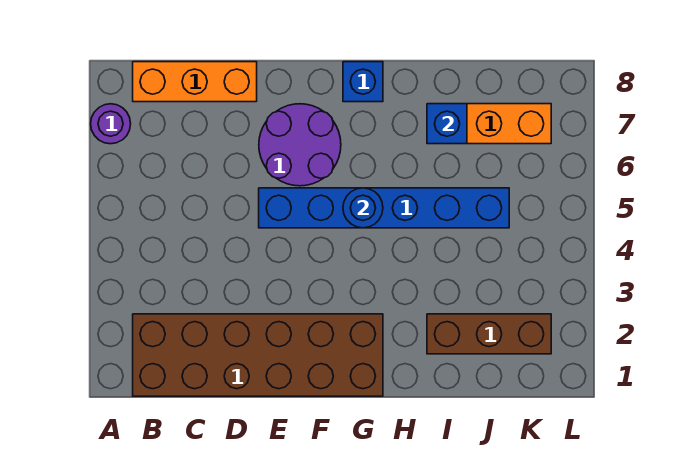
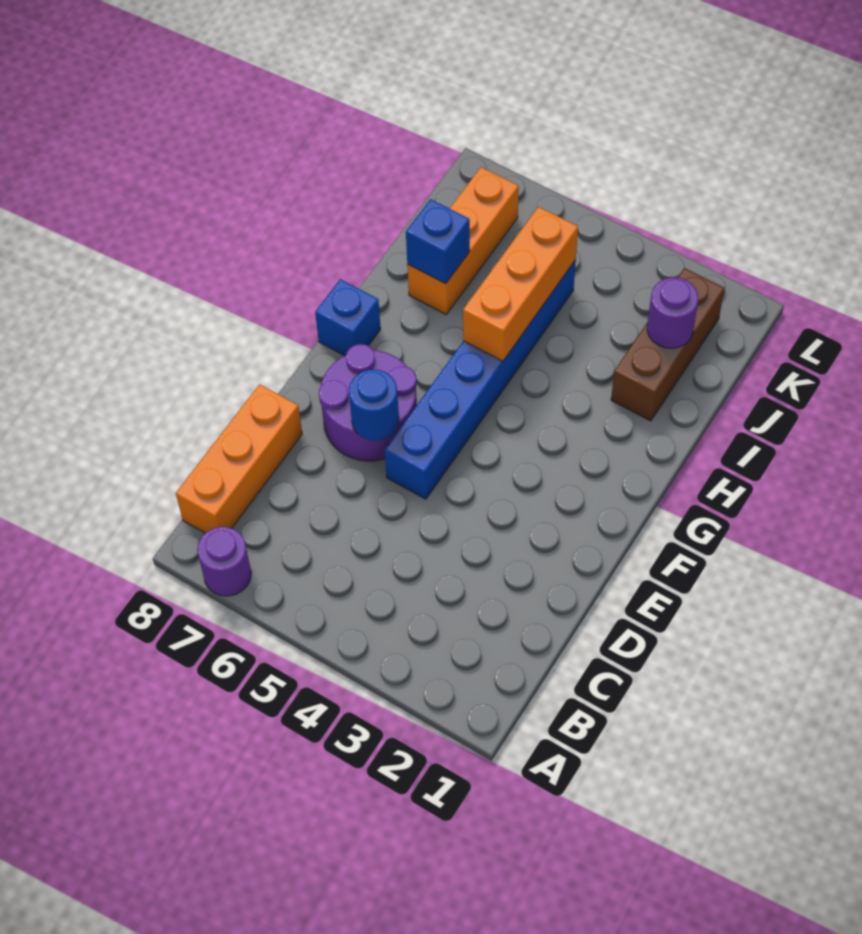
brown 2x6 brick [133,314,383,396] -> none
blue 1x1 round brick [343,188,383,228] -> blue 1x1 round brick moved to [349,369,399,441]
none -> orange 1x3 brick [463,207,578,361]
none -> purple 1x1 round brick [647,277,698,348]

